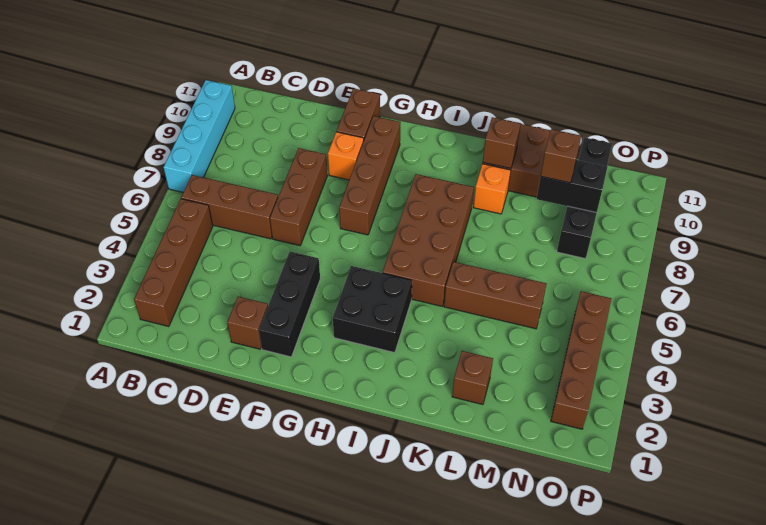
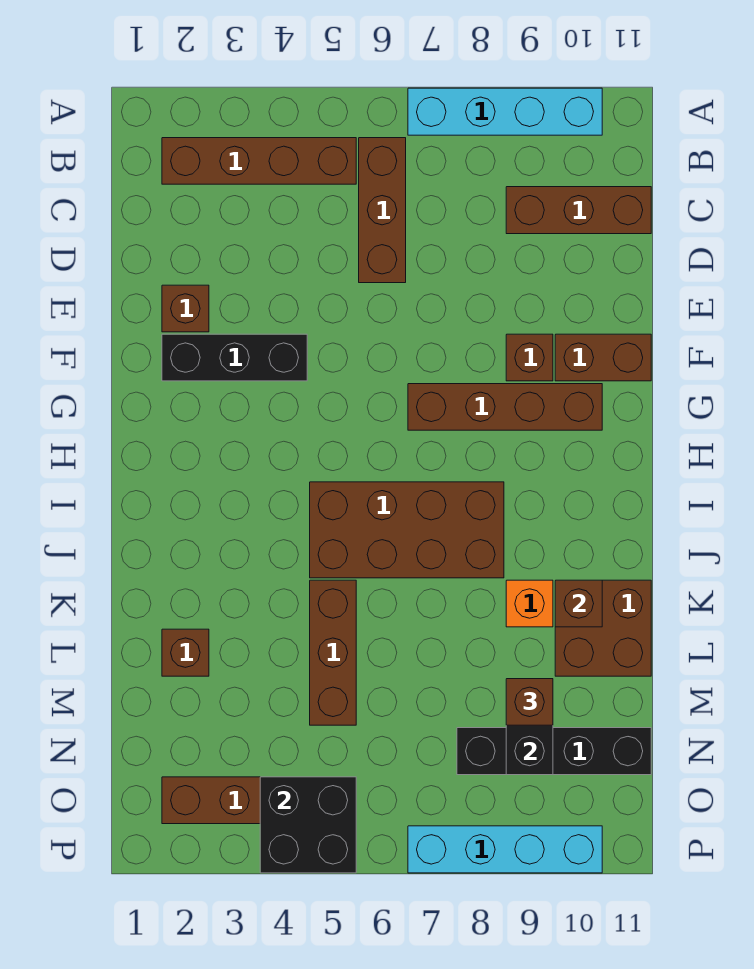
brown 1x3 brick [270,148,327,246] -> brown 1x3 brick moved to [506,187,651,234]
orange 1x1 brick [328,132,364,180] -> brown 1x1 brick [506,334,553,381]
black 2x2 brick [333,266,412,353] -> black 2x2 brick moved to [260,777,356,873]
none -> cyan 1x4 brick [408,826,602,873]

